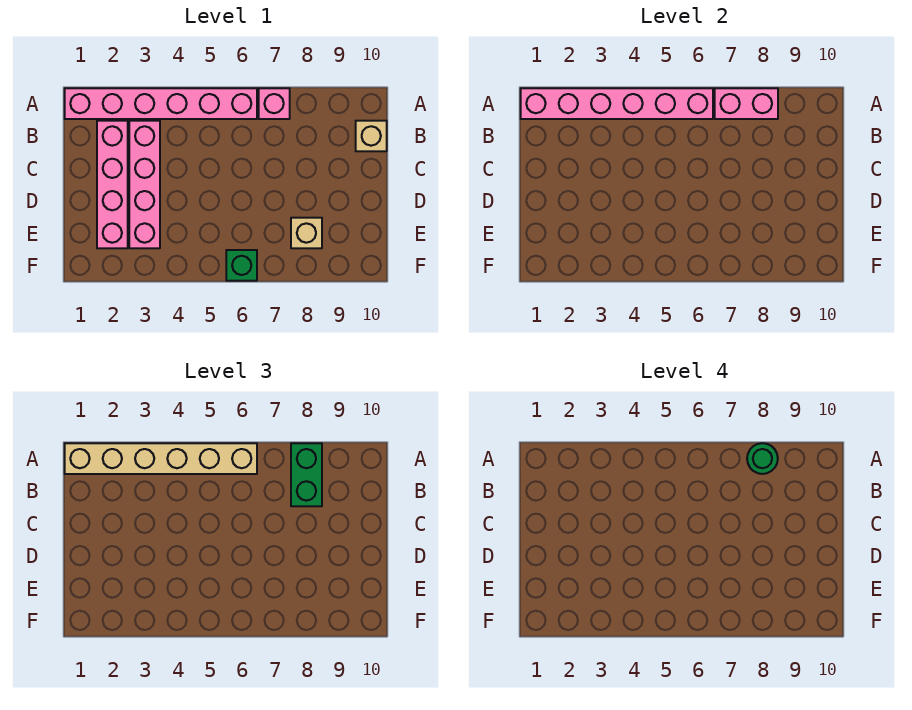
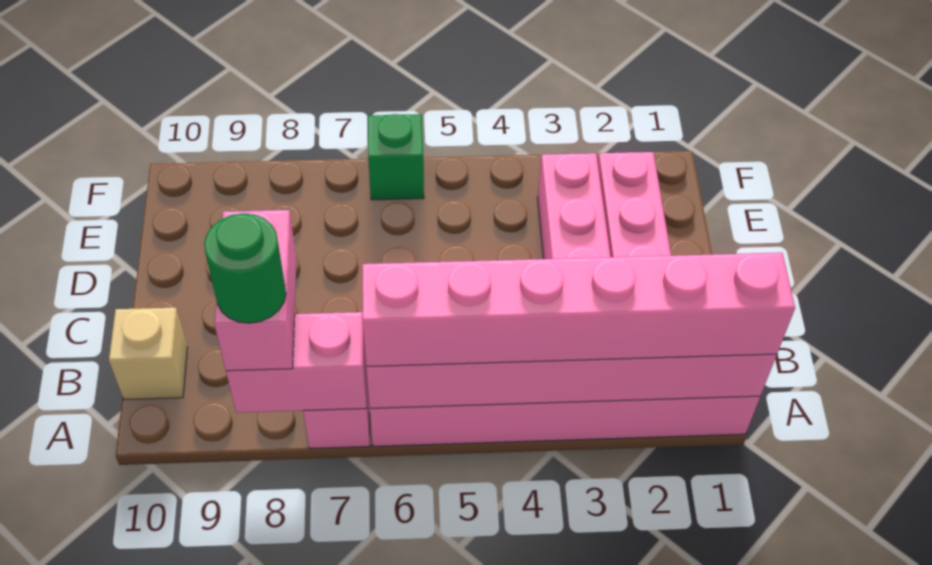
tan 1x6 brick [65,443,257,474] -> pink 1x6 brick [362,253,795,366]
green 1x2 brick [291,443,322,506] -> pink 1x2 brick [214,210,296,371]
tan 1x1 brick [291,218,322,248] -> none

